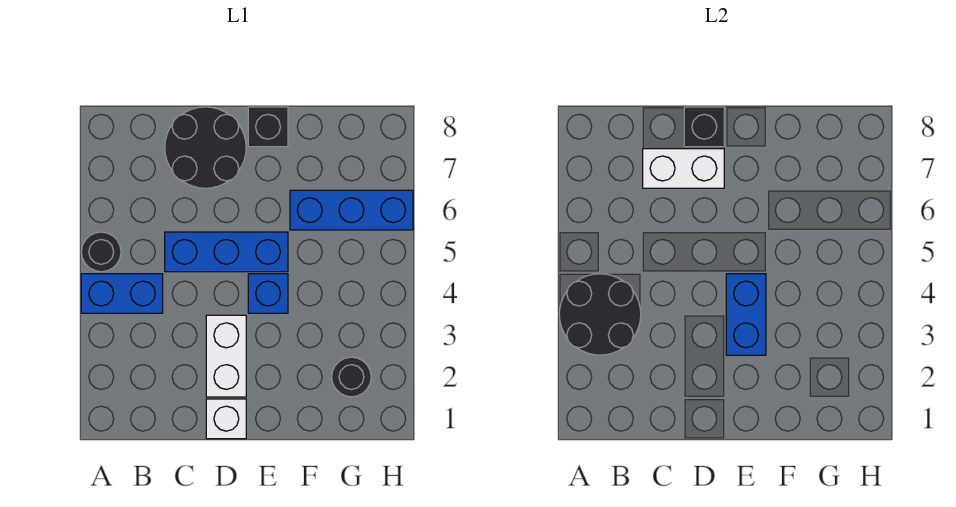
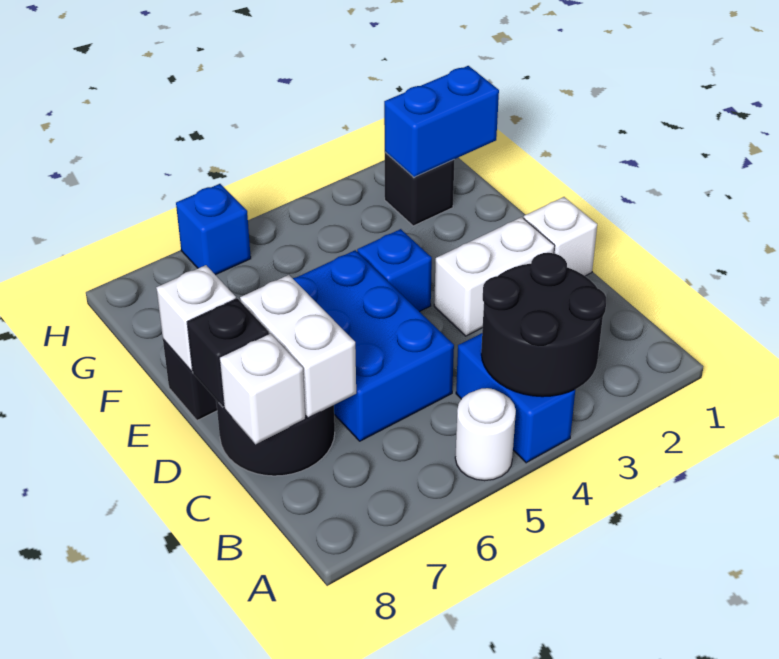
black 1x1 round brick [81,232,121,272] -> white 1x1 round brick [455,388,516,481]
blue 1x3 brick [165,232,288,272] -> blue 2x3 brick [293,250,454,441]
none -> white 1x1 brick [219,333,305,444]
blue 1x2 brick [726,274,766,355] -> blue 1x2 brick moved to [384,66,499,177]
none -> white 1x1 brick [156,265,236,371]
blue 1x3 brick [290,190,413,230] -> blue 1x1 brick [176,184,251,275]
black 1x1 round brick [332,357,371,397] -> black 1x1 brick [385,152,455,226]

